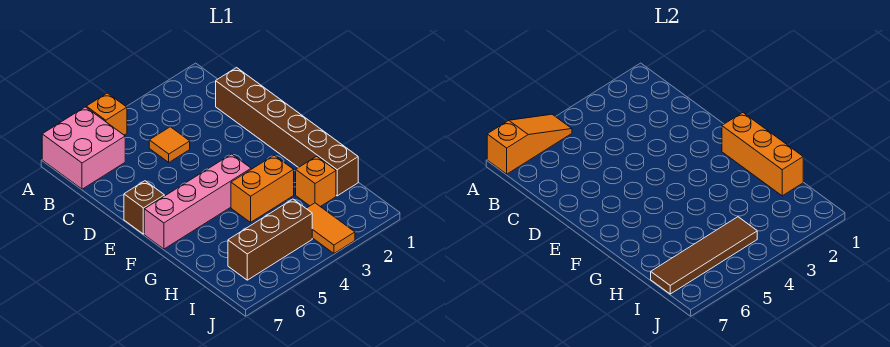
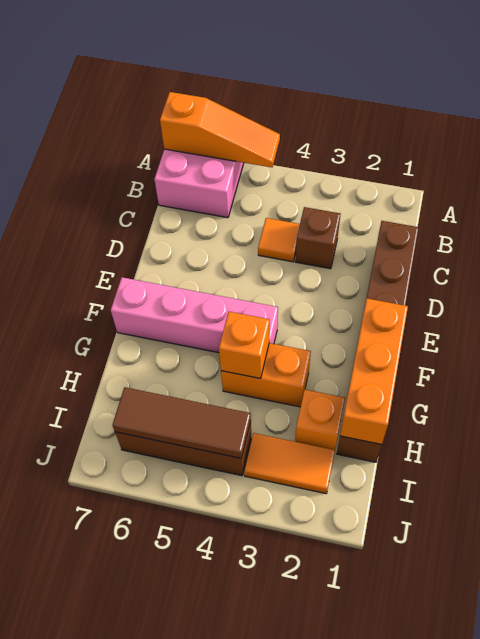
orange 1x1 brick [86,93,127,135] -> orange 1x1 brick moved to [219,312,269,379]
brown 1x1 brick [124,181,164,234] -> brown 1x1 brick moved to [295,207,340,269]
orange 1x2 tile [306,203,355,253] -> orange 1x2 tile turned to [244,433,335,494]
brown 1x4 tile [651,217,757,294] -> brown 1x3 tile [113,387,251,458]

